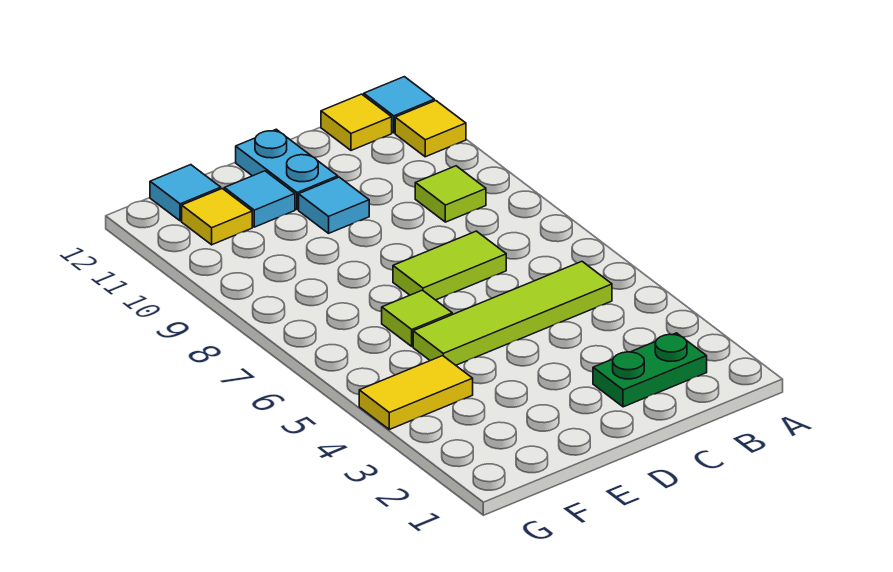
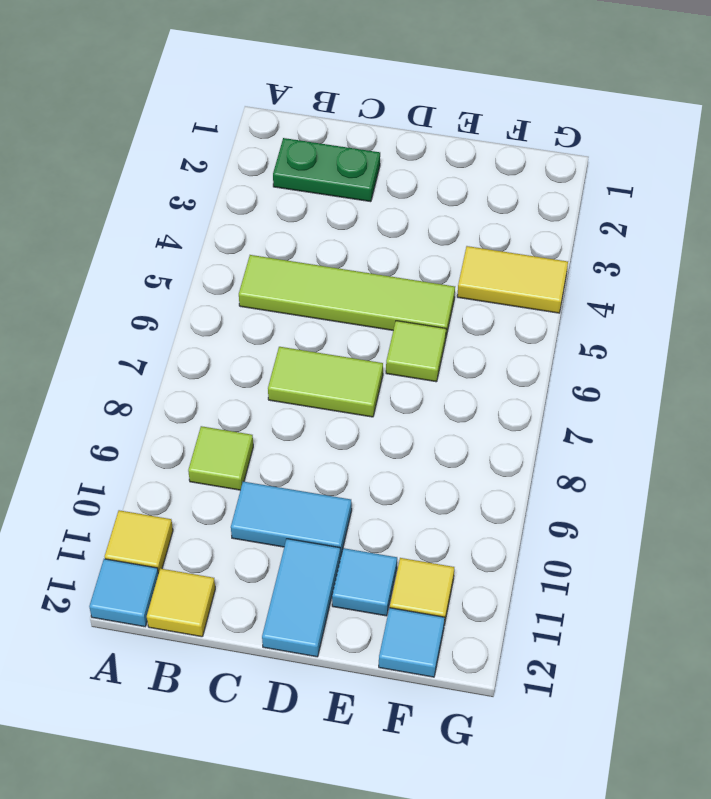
cyan 1x1 tile [299,177,369,233] -> cyan 1x2 tile [231,482,352,557]
cyan 1x2 plate [236,129,338,210] -> cyan 1x2 tile [262,539,340,657]

